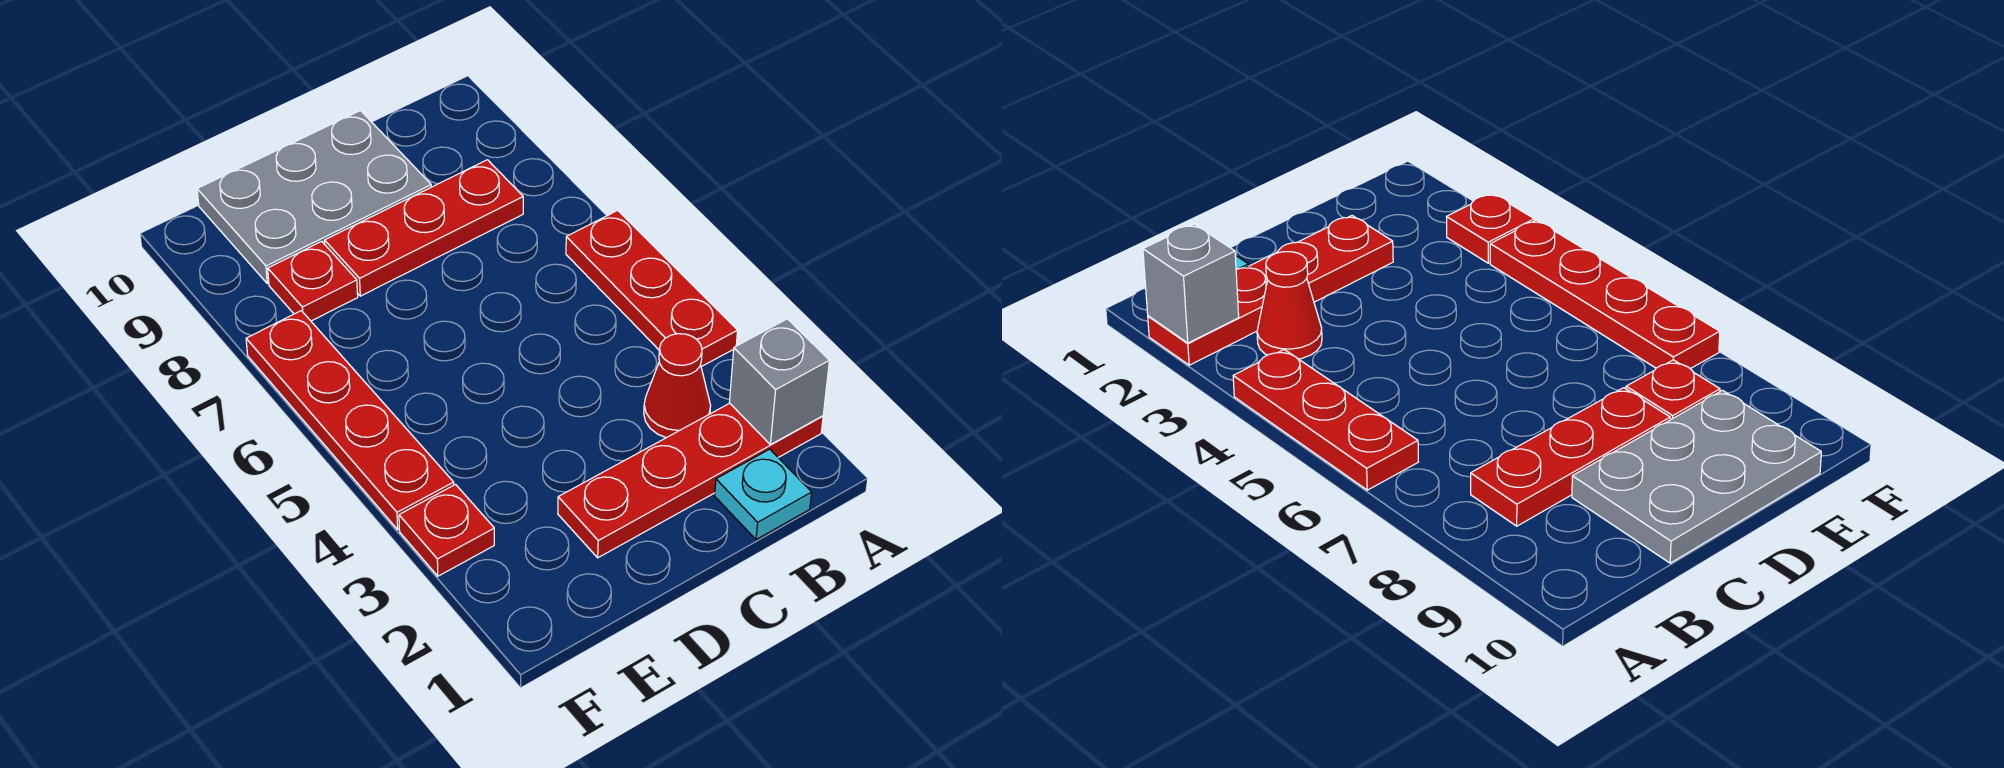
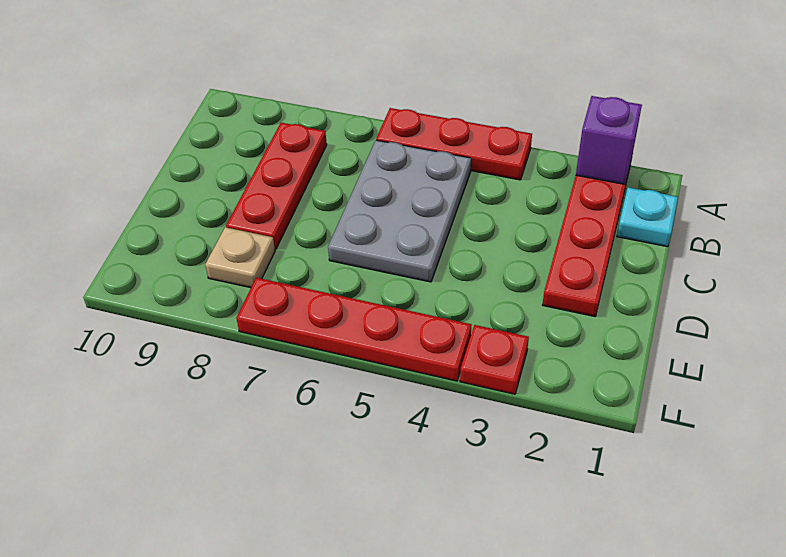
grey 1x1 brick [729,319,829,445] -> purple 1x1 brick [576,96,642,184]
red 1x1 cone [644,334,711,438] -> none
grey 2x3 plate [197,111,431,284] -> grey 2x3 plate moved to [328,140,471,282]
red 1x1 plate [268,242,358,321] -> tan 1x1 plate [205,227,275,288]

